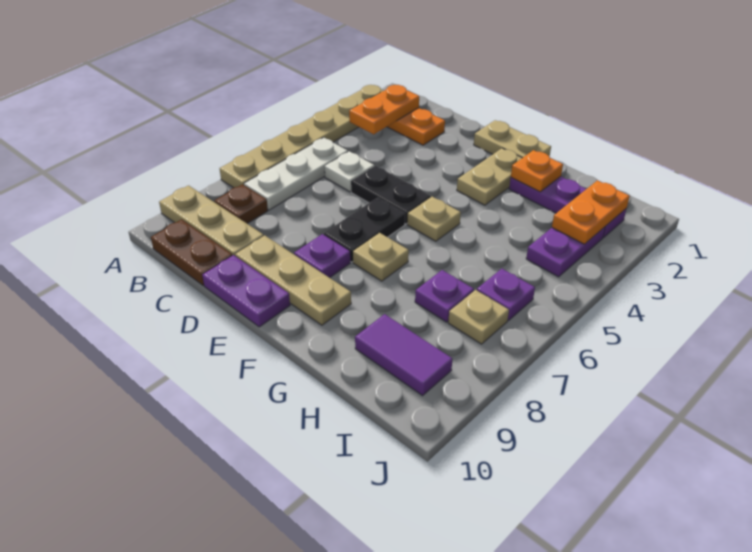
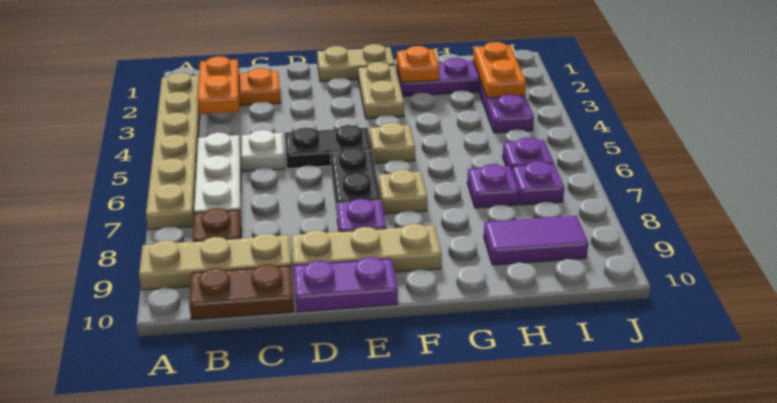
tan 1x1 plate [448,290,509,344] -> purple 1x1 plate [512,161,564,205]

